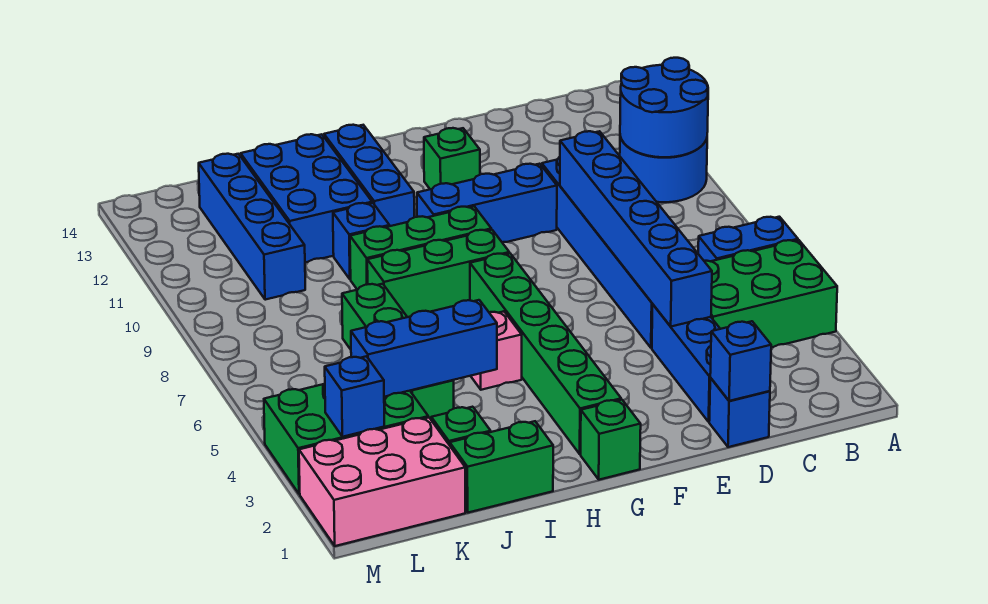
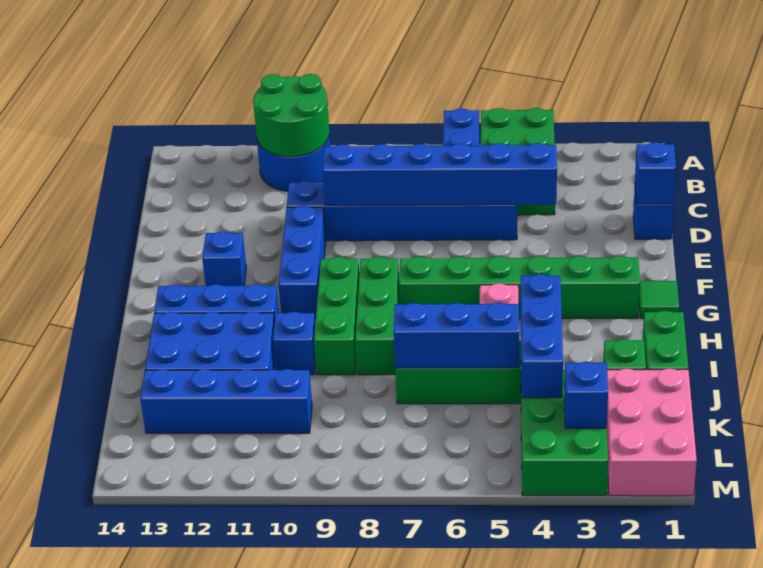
blue 2x2 round brick [620,58,708,157] -> green 2x2 round brick [253,74,329,157]
blue 1x3 brick [652,305,720,422] -> blue 1x3 brick moved to [393,303,519,368]
green 1x1 brick [424,128,480,189] -> blue 1x1 brick [202,231,246,286]
green 1x1 brick [581,400,641,480] -> green 1x1 tile [639,281,679,318]

